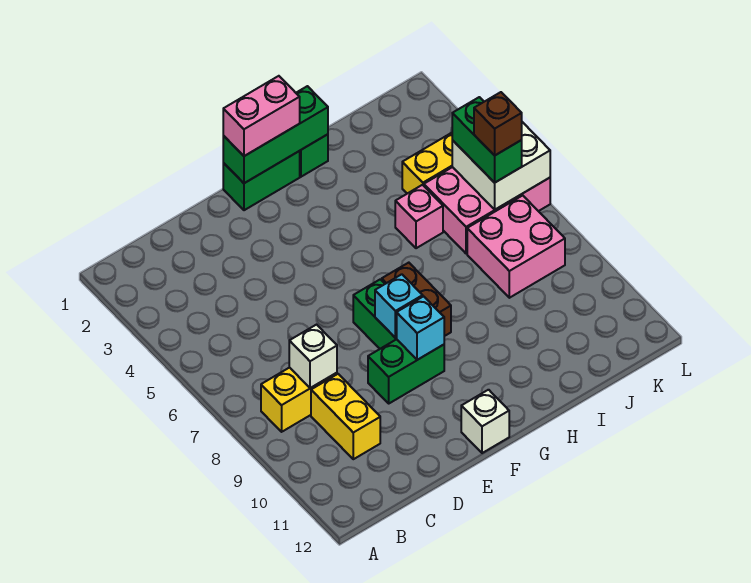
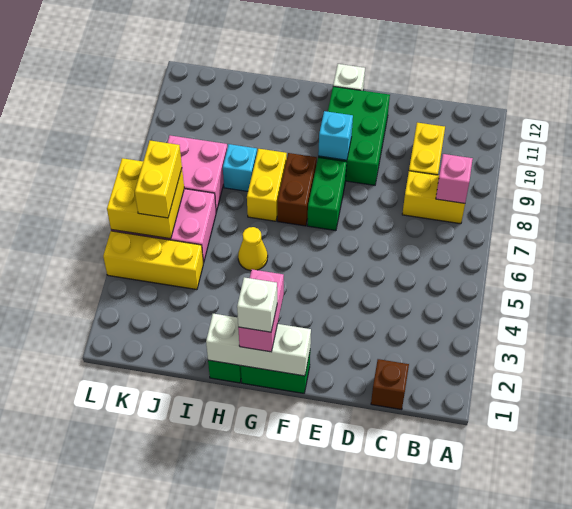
white 1x1 brick [289,325,337,388] -> white 1x1 brick moved to [237,277,277,332]
green 1x2 brick [368,339,444,403] -> green 2x3 brick [318,87,390,185]
green 1x3 brick [223,86,328,183] -> white 1x3 brick [206,314,311,376]
pink 1x2 brick [223,76,300,156] -> pink 1x2 brick turned to [238,269,284,352]
cyan 1x1 brick [375,274,423,338] -> cyan 1x1 brick moved to [223,144,257,191]
none -> yellow 1x1 cone [238,227,268,271]
none -> yellow 1x2 brick [247,149,287,221]
pink 1x1 brick [395,185,443,248] -> pink 1x1 brick moved to [436,154,473,203]
white 2x2 brick [452,122,550,210] -> yellow 2x2 brick [107,158,184,239]
green 1x2 brick [452,97,522,183] -> yellow 1x2 brick [135,141,182,218]
brown 1x1 brick [474,92,522,156] -> brown 1x1 brick moved to [371,359,409,410]

